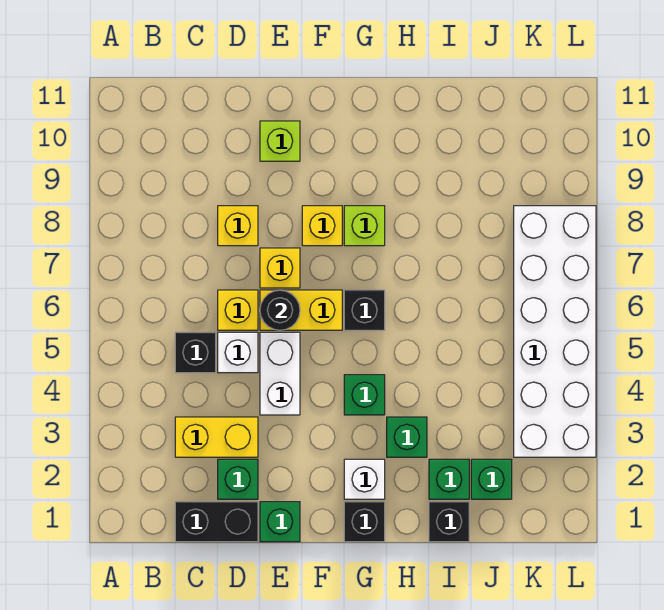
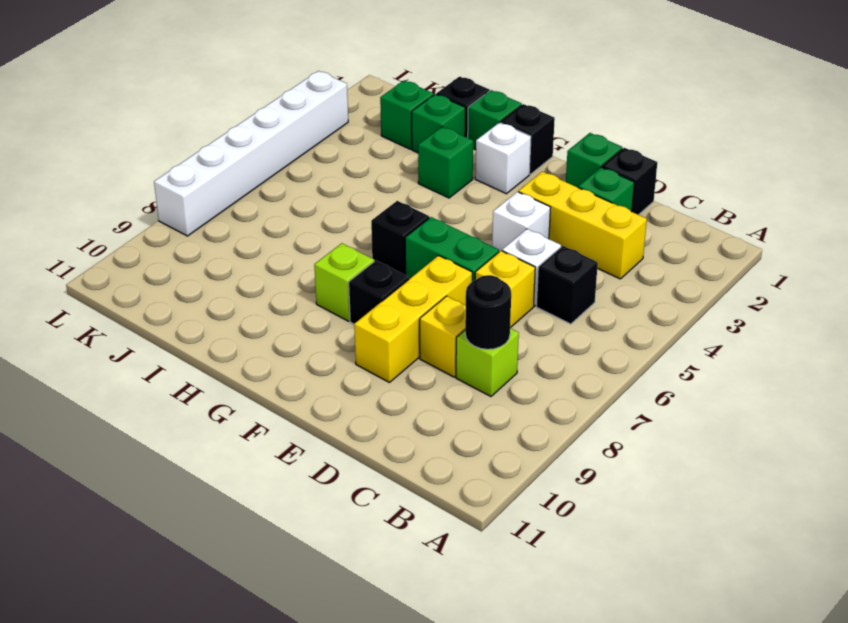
black 1x2 brick [175,502,258,542] -> black 1x1 brick [602,148,657,215]
yellow 1x2 brick [175,417,258,457] -> yellow 1x3 brick [518,172,647,279]
white 1x2 brick [260,332,300,415] -> white 1x1 brick [492,192,551,252]
yellow 1x2 brick [260,290,342,330] -> green 1x2 brick [405,217,499,282]
black 1x1 round brick [260,290,300,330] -> black 1x1 round brick moved to [465,275,511,349]
yellow 1x1 brick [260,248,300,288] -> yellow 1x3 brick [354,256,472,383]
lime 1x1 brick [260,121,300,161] -> lime 1x1 brick moved to [456,328,519,397]
yellow 1x1 brick [302,206,342,246] -> black 1x1 brick [349,261,409,324]
green 1x1 brick [344,375,385,415] -> green 1x1 brick moved to [468,90,522,150]
white 2x6 brick [514,206,596,457] -> white 1x6 brick [154,71,348,236]

